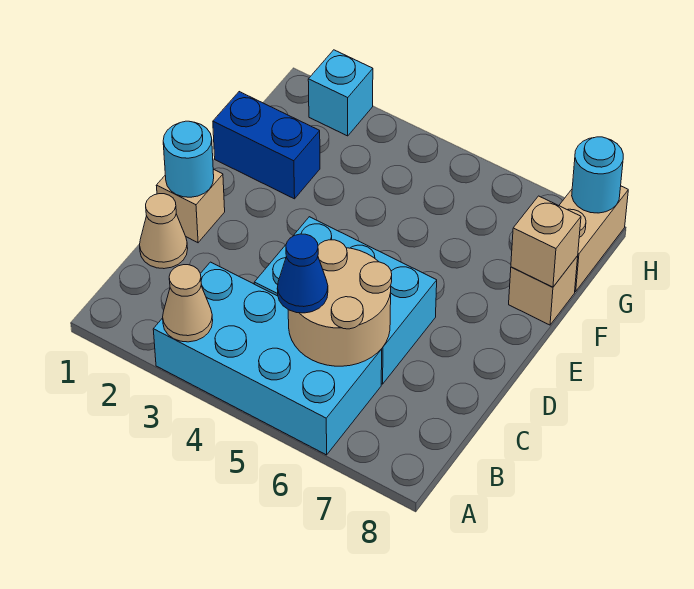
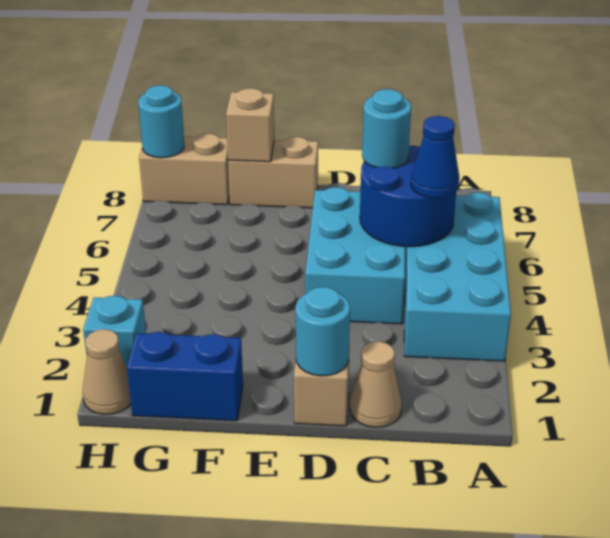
tan 1x1 cone [163,265,213,342] -> tan 1x1 cone moved to [83,329,131,414]
tan 2x2 round brick [288,240,392,366] -> blue 2x2 round brick [360,146,456,247]
none -> cyan 1x1 round brick [362,89,411,168]
blue 1x2 brick [213,92,320,199] -> blue 1x2 brick turned to [127,332,243,421]
tan 1x1 brick [509,256,578,325] -> tan 1x2 brick [228,137,318,208]

